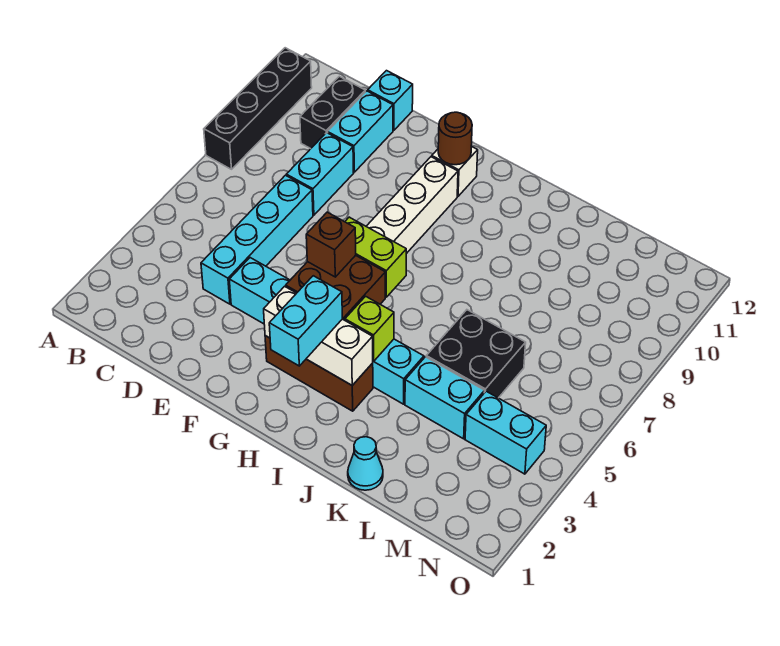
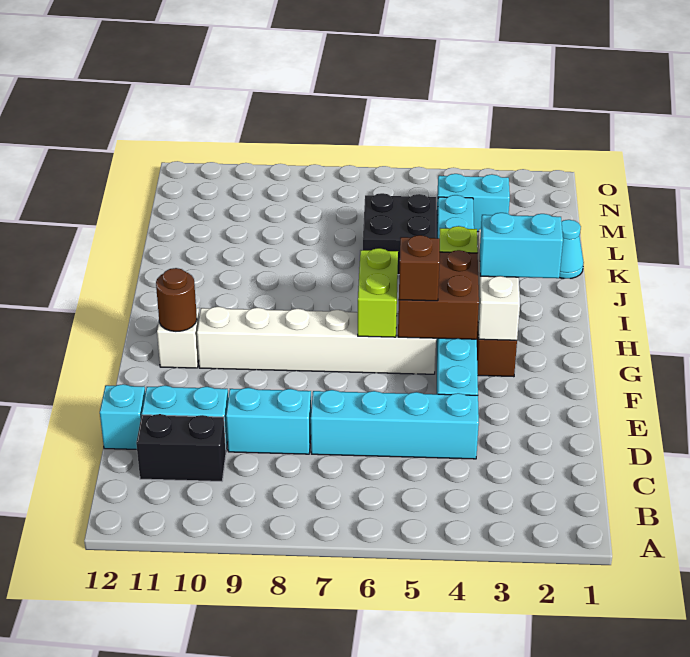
black 1x4 brick [204,48,312,169] -> none
cyan 1x2 brick [465,391,546,474] -> cyan 1x2 brick turned to [437,174,510,232]

